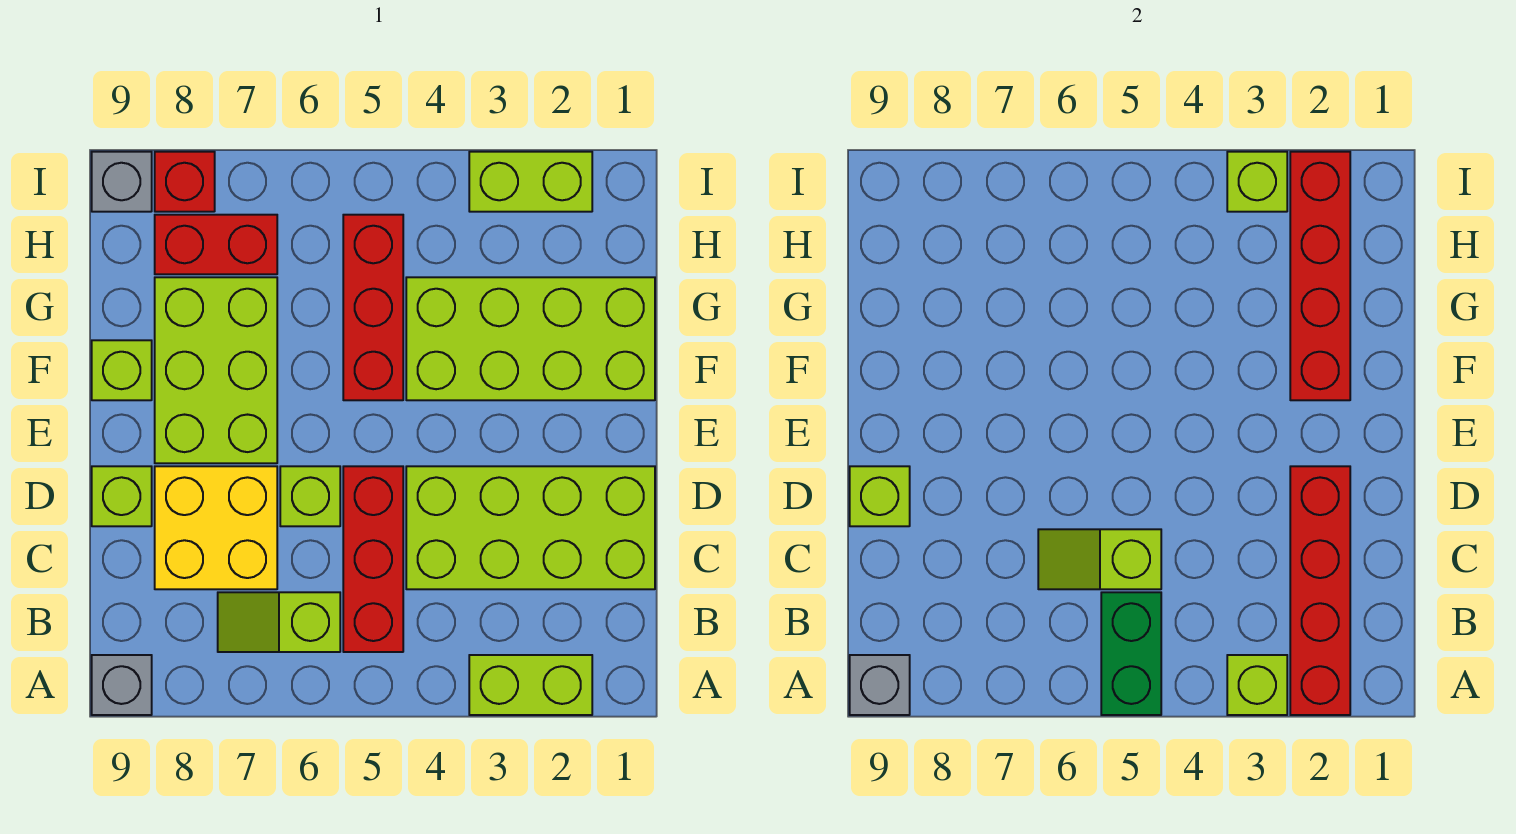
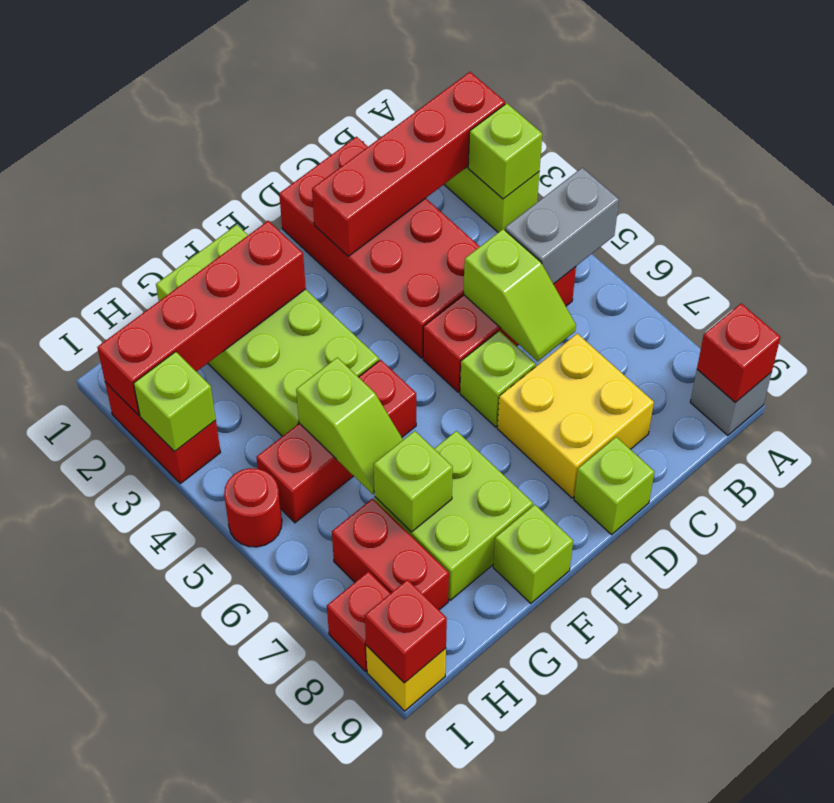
green 1x2 brick [1101,592,1161,715] -> grey 1x2 brick [505,168,619,284]
grey 1x1 brick [850,655,910,715] -> red 1x1 brick [697,304,780,403]
lime 1x2 slope [218,592,340,652] -> lime 1x2 slope moved to [296,357,403,494]
lime 2x4 brick [406,466,655,589] -> red 2x4 brick [279,137,480,358]
lime 1x1 brick [850,466,910,526] -> lime 1x1 brick moved to [374,431,453,532]
lime 2x3 brick [155,277,277,463] -> lime 2x2 brick [375,431,533,600]
lime 1x2 brick [469,152,592,212] -> red 1x2 brick [105,382,221,483]
none -> red 1x1 round brick [224,468,282,547]
grey 1x1 brick [92,152,152,212] -> yellow 1x1 brick [366,645,446,711]
none -> red 1x1 brick [365,580,447,683]

